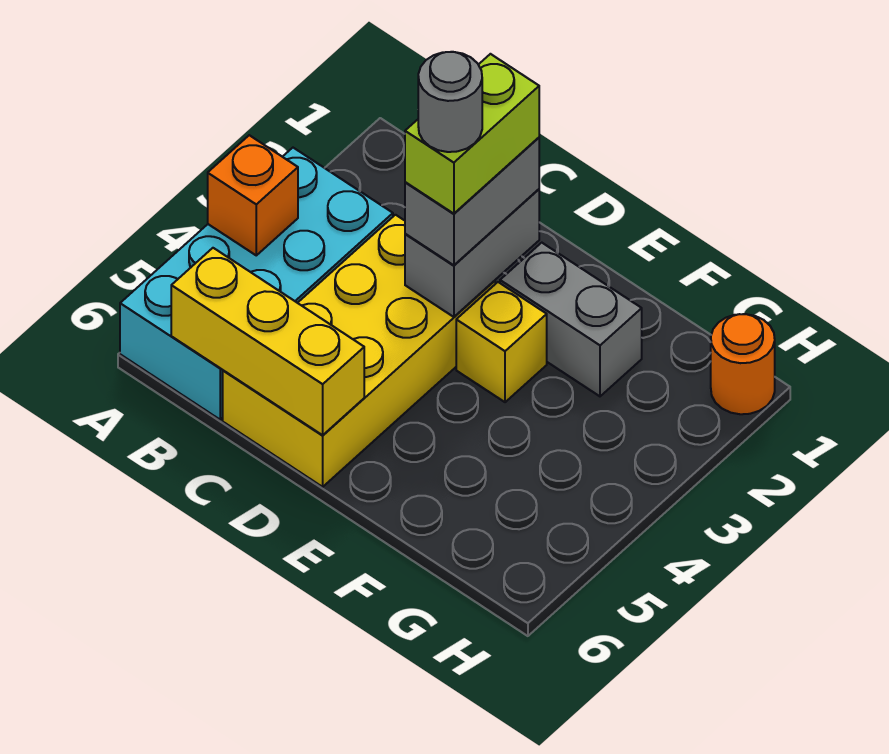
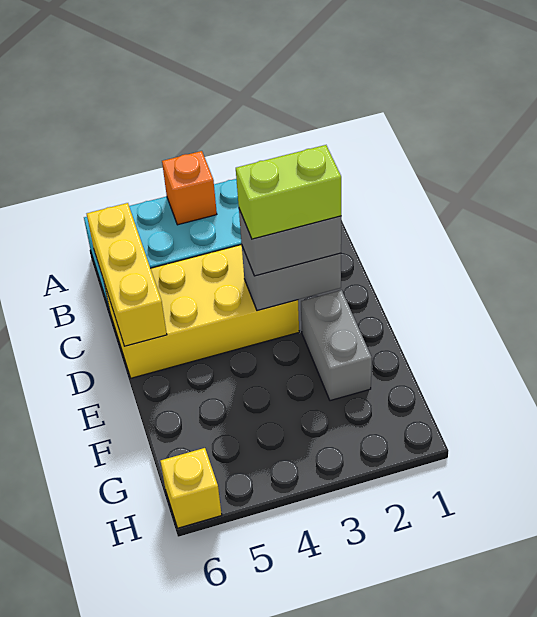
grey 1x1 round brick [418,52,482,152] -> none
yellow 1x1 brick [456,282,547,402] -> yellow 1x1 brick moved to [160,448,222,528]
orange 1x1 round brick [711,314,775,414] -> none

